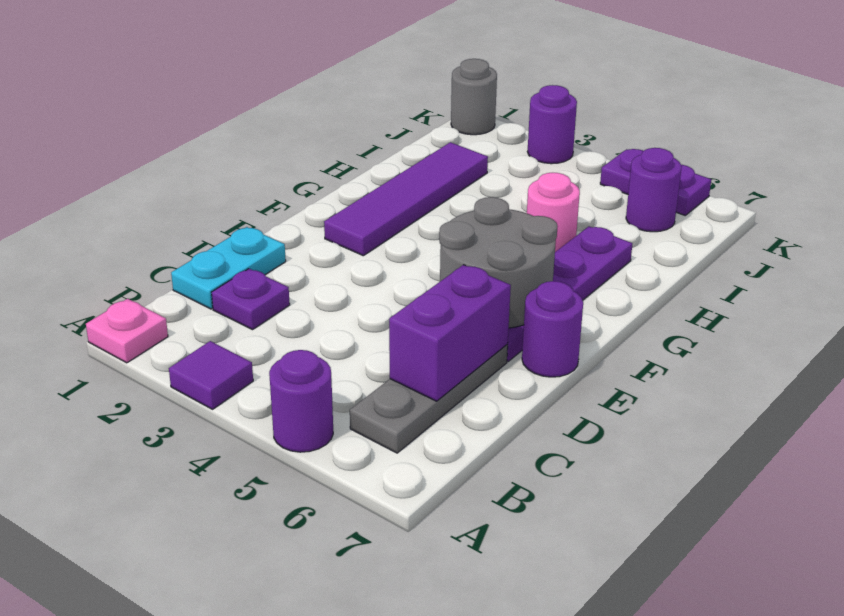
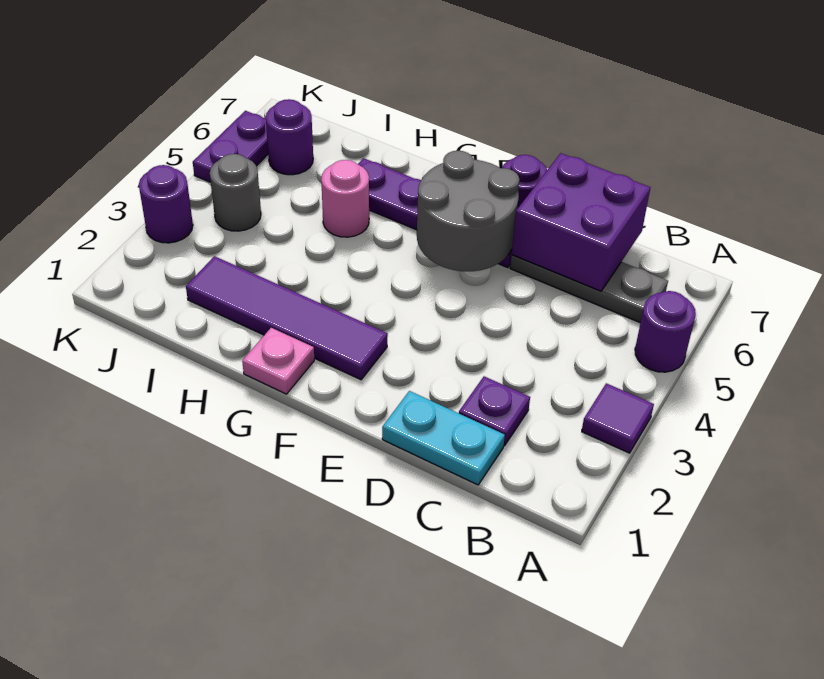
pink 1x1 plate [86,299,168,363] -> pink 1x1 plate moved to [242,328,314,394]
purple 1x2 brick [389,265,511,401] -> purple 2x2 brick [512,153,651,291]
grey 1x1 round brick [451,59,497,135] -> grey 1x1 round brick moved to [210,154,261,231]

